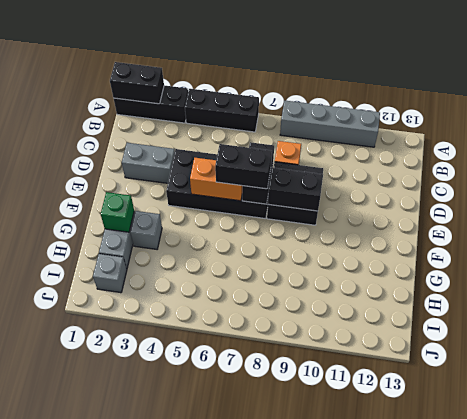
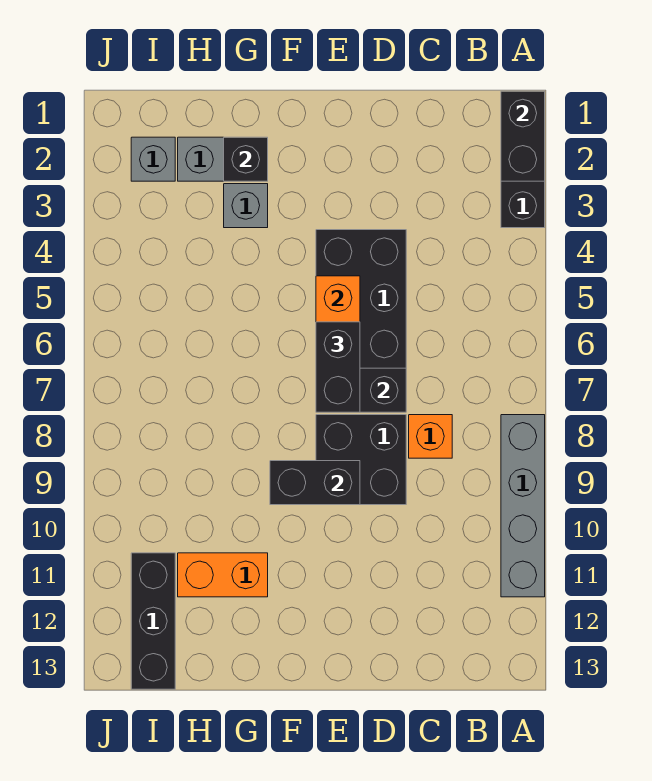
black 1x3 brick [185,89,259,132] -> black 1x3 brick moved to [131,553,175,689]
grey 1x2 brick [122,143,175,183] -> none
black 1x2 brick [268,168,323,211] -> black 1x2 brick turned to [270,461,360,505]
green 1x1 brick [101,192,134,232] -> black 1x1 brick [224,137,268,181]
none -> orange 1x2 brick [178,553,268,597]

